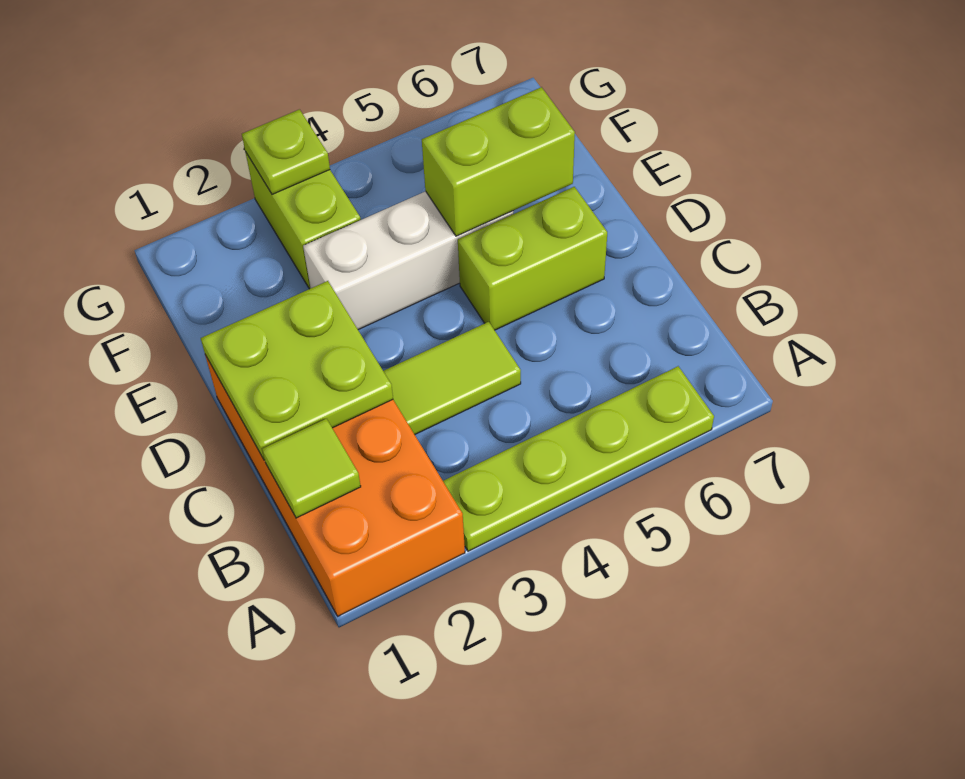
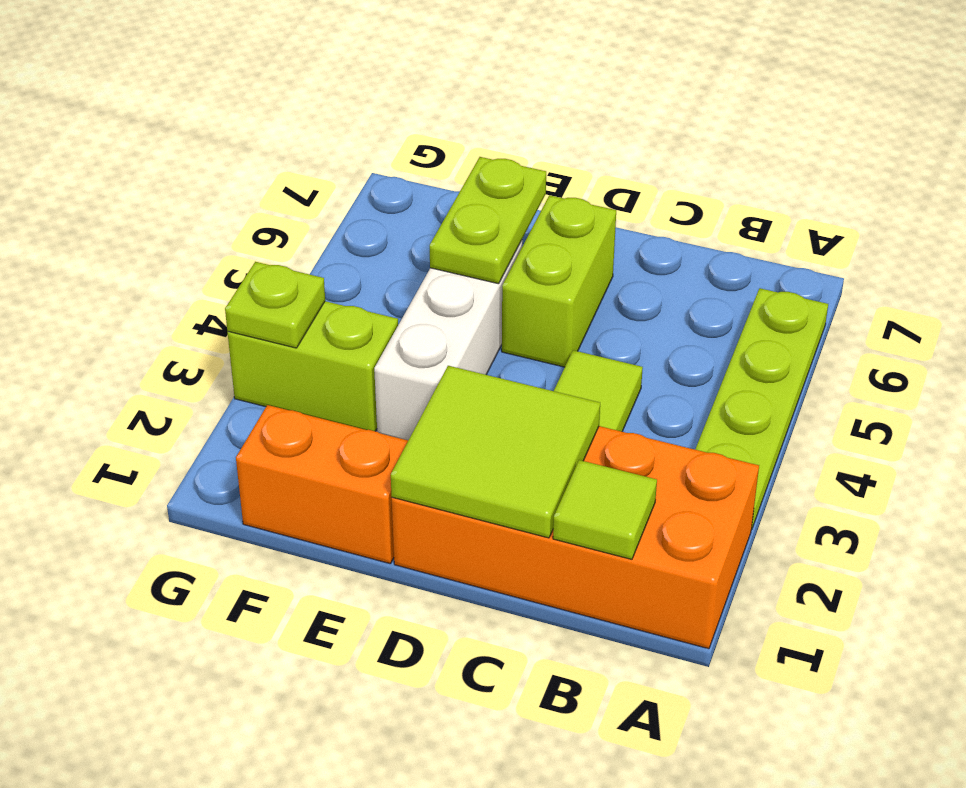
lime 2x2 plate [201,281,393,460] -> lime 2x2 tile [391,366,600,538]
none -> orange 1x2 brick [236,405,408,564]
lime 1x2 brick [422,87,575,236] -> lime 1x2 plate [430,157,546,284]

